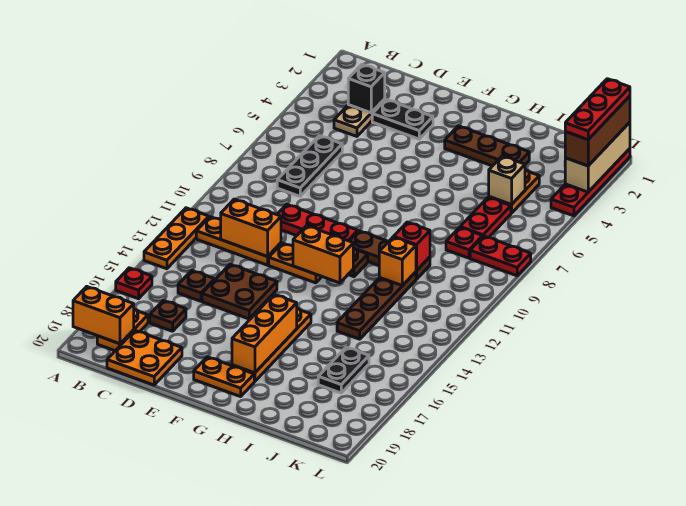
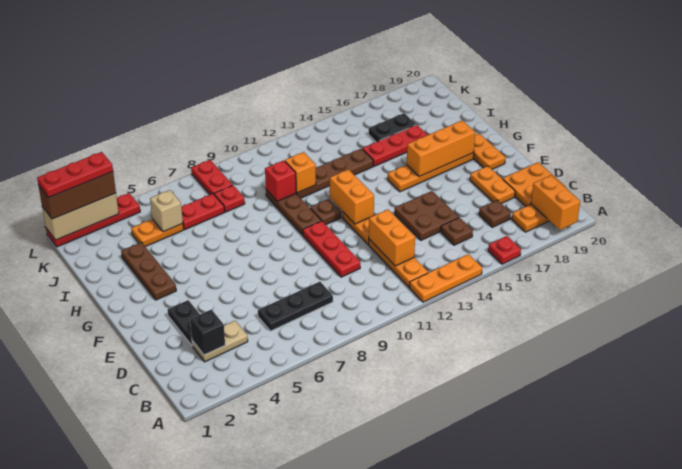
none -> orange 1x2 plate [470,166,515,204]
none -> red 1x3 plate [362,125,427,166]

